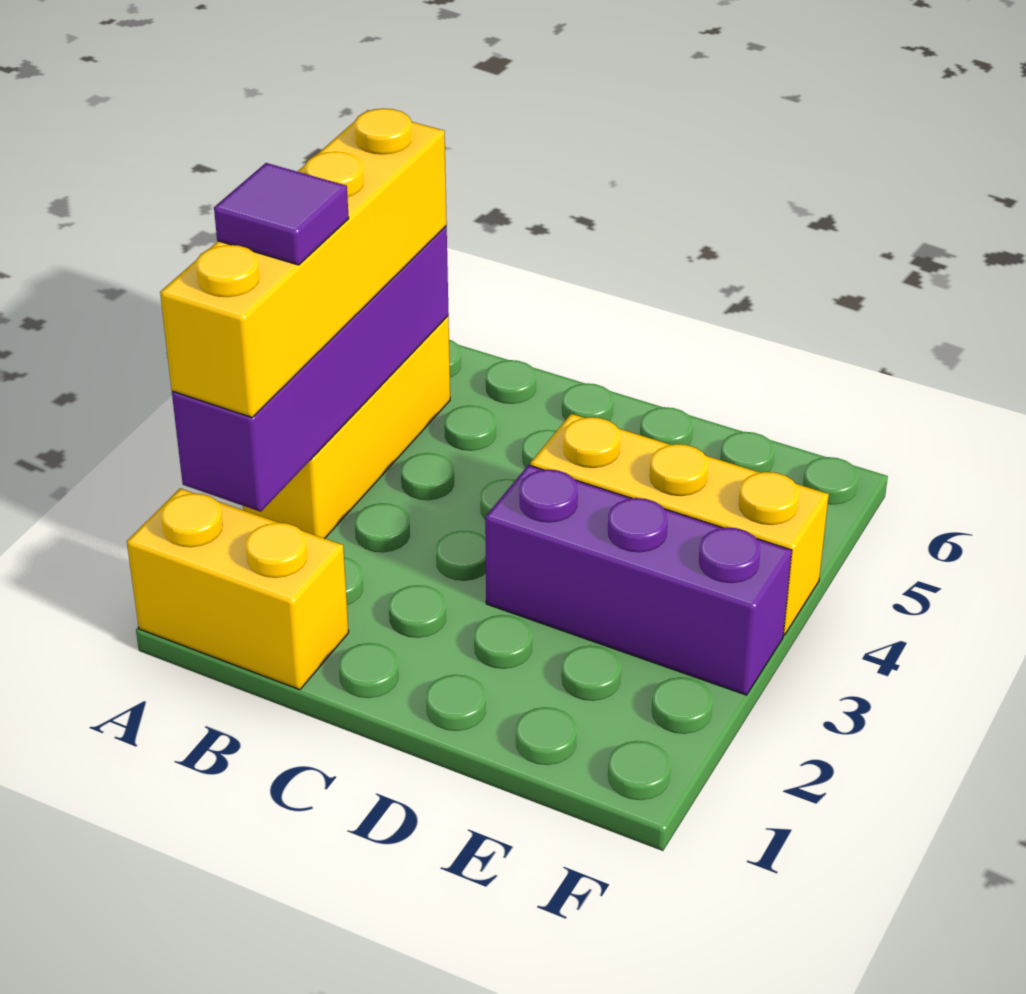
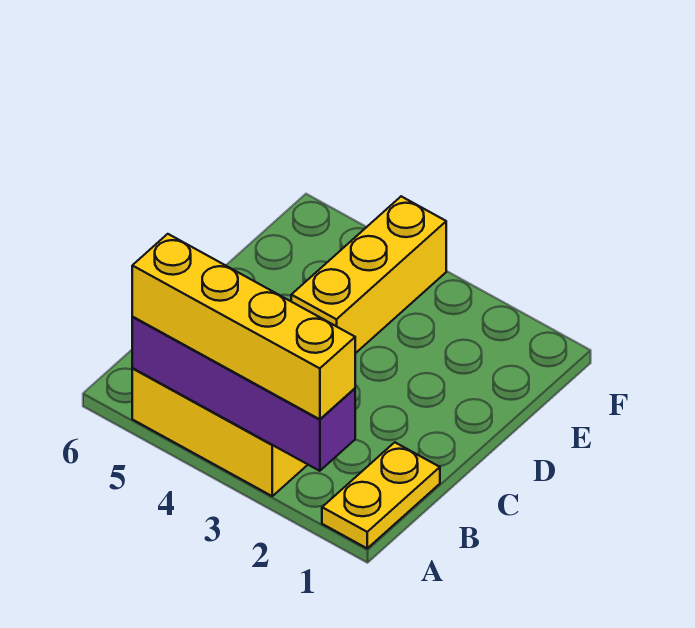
yellow 1x2 brick [127,488,349,690] -> yellow 1x2 plate [322,442,440,548]
purple 1x1 tile [214,163,349,265] -> none
purple 1x3 brick [485,465,792,695] -> none

